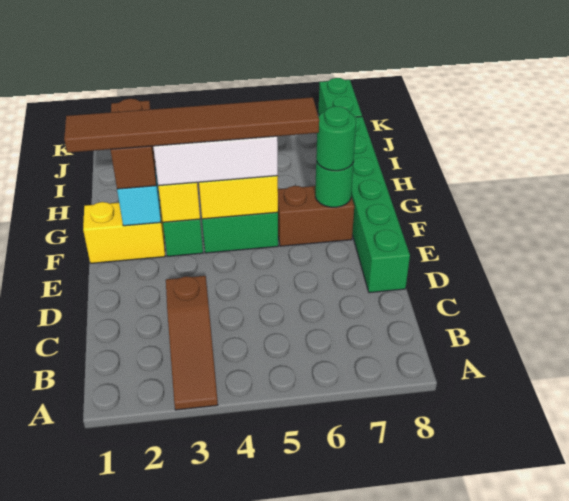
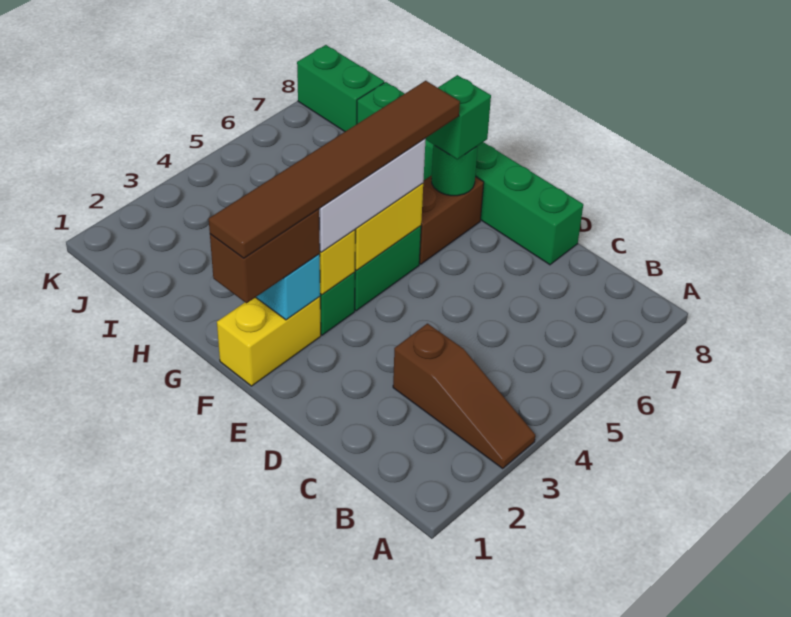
brown 1x2 brick [111,99,156,189] -> brown 1x2 brick turned to [210,209,320,303]
green 1x1 round brick [316,106,356,171] -> green 1x1 brick [425,75,491,159]

